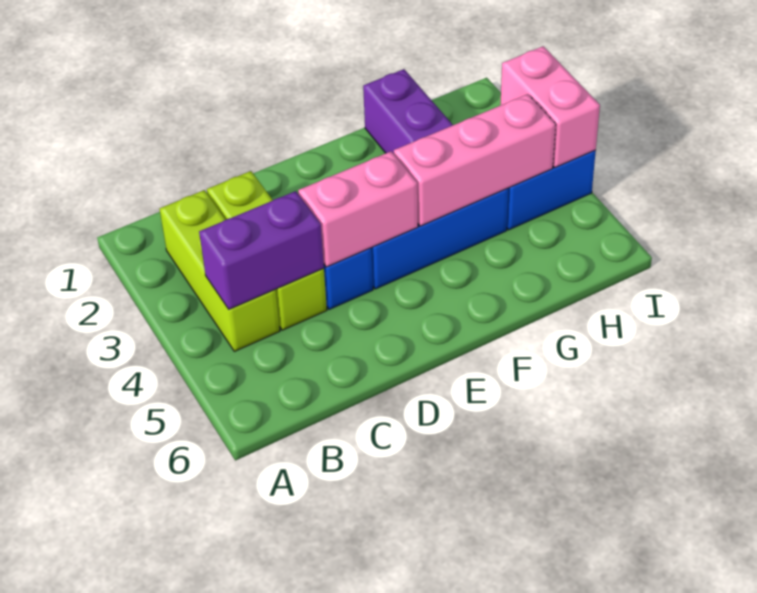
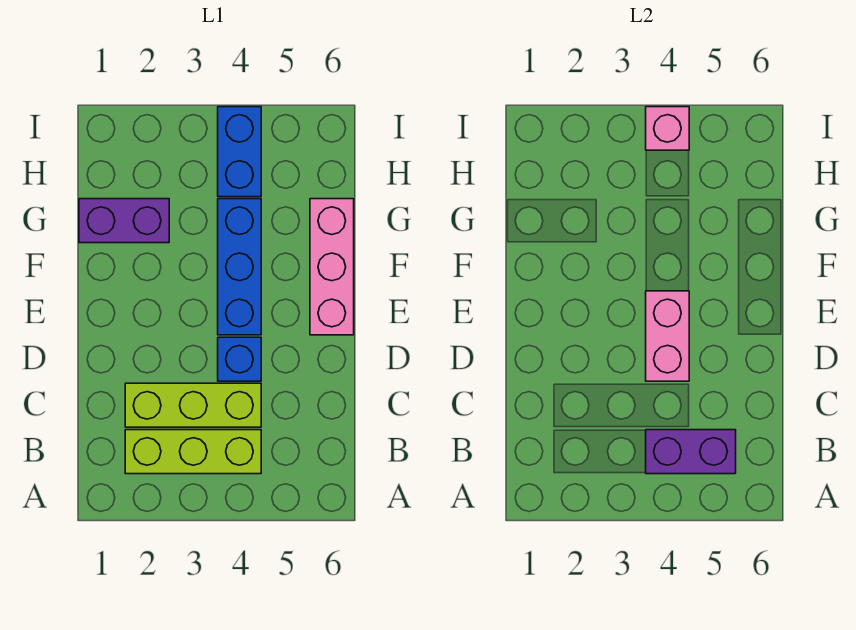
purple 1x2 brick [199,191,324,309] -> purple 1x2 brick turned to [646,430,736,474]
pink 1x3 brick [394,94,556,226] -> pink 1x3 brick moved to [310,199,354,335]
pink 1x2 brick [501,46,600,167] -> pink 1x1 brick [646,107,689,150]

